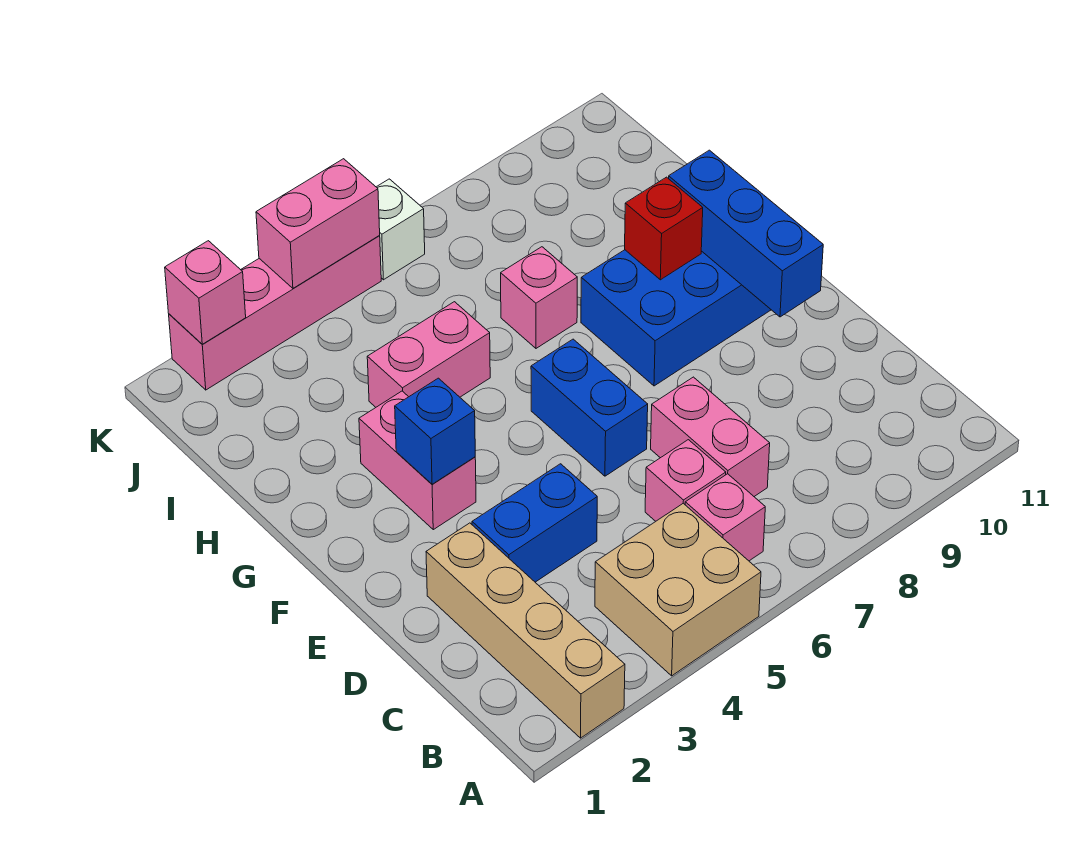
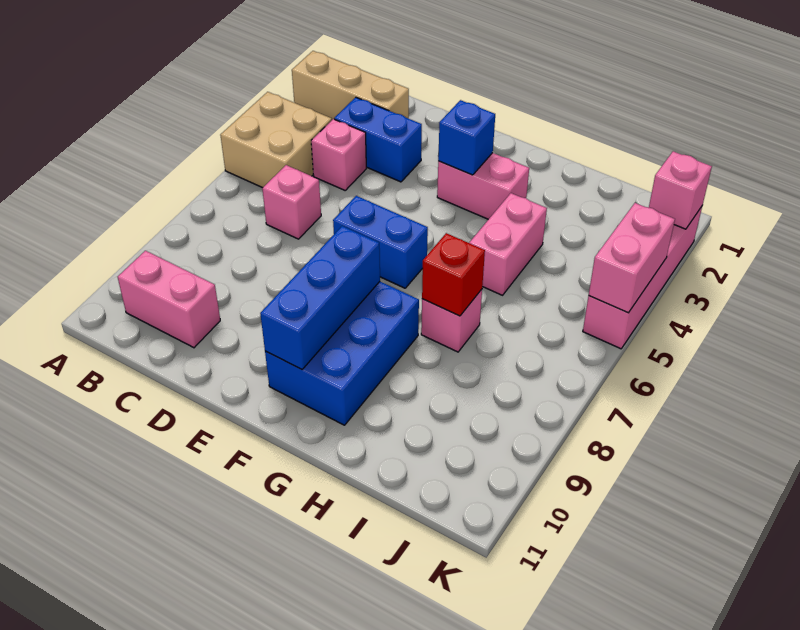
tan 1x4 brick [426,523,625,738] -> tan 1x3 brick [292,51,409,120]
pink 1x1 brick [685,474,765,561] -> pink 1x1 brick moved to [311,119,366,190]
pink 1x2 brick [651,377,770,496] -> pink 1x2 brick moved to [118,251,220,348]
blue 1x2 brick [472,464,597,582] -> blue 1x2 brick turned to [334,97,422,182]
blue 1x3 brick [669,150,823,317] -> blue 1x3 brick turned to [260,226,380,369]
red 1x1 brick [625,177,703,280] -> red 1x1 brick moved to [422,233,485,316]
white 1x1 brick [377,179,425,280] -> none

